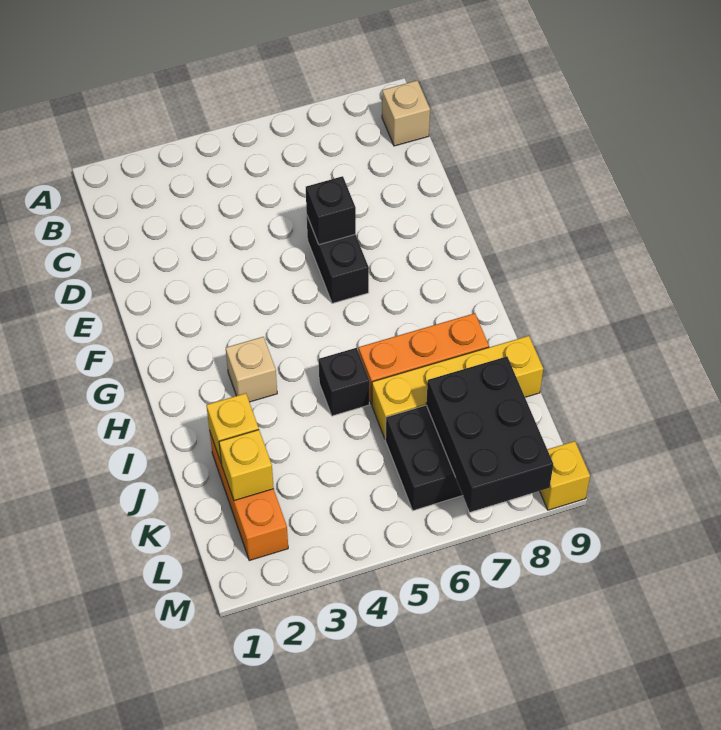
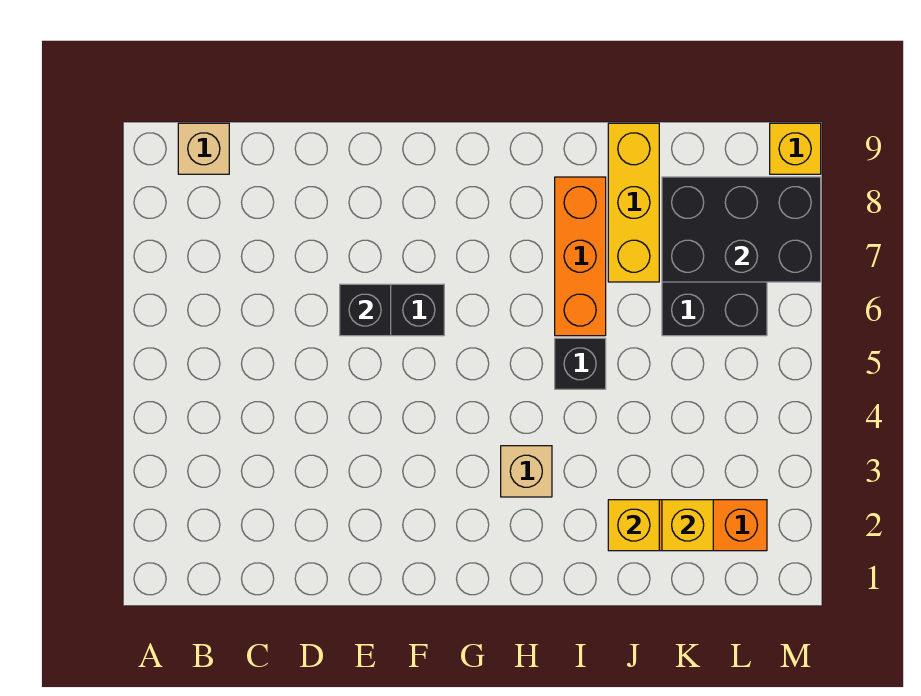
yellow 1x4 brick [372,336,543,438] -> yellow 1x3 brick [608,123,659,282]

